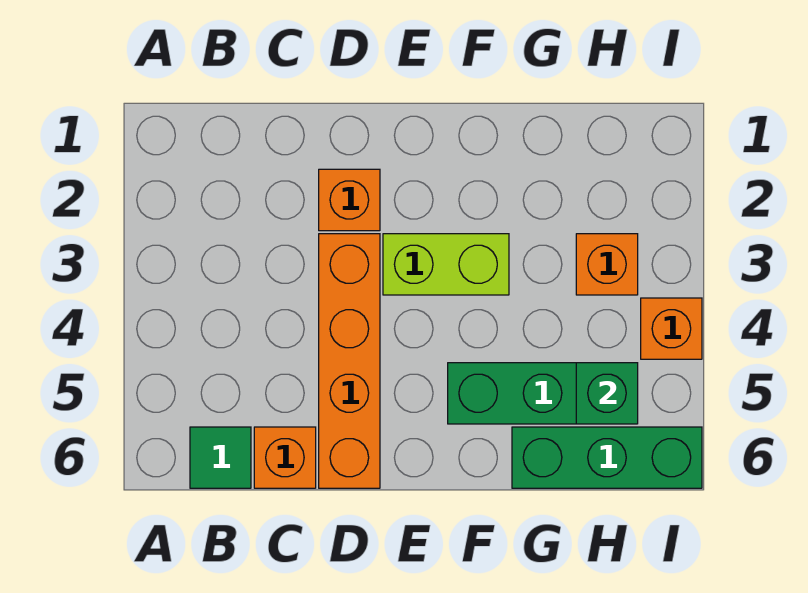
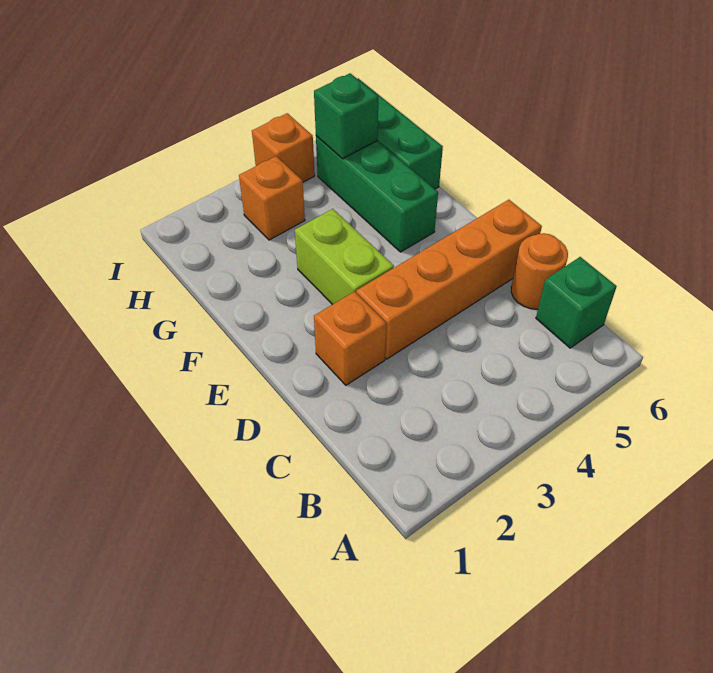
green 1x1 tile [190,427,251,488] -> green 1x1 brick [536,257,617,348]
orange 1x1 brick [254,427,316,488] -> orange 1x1 round brick [511,233,568,309]

